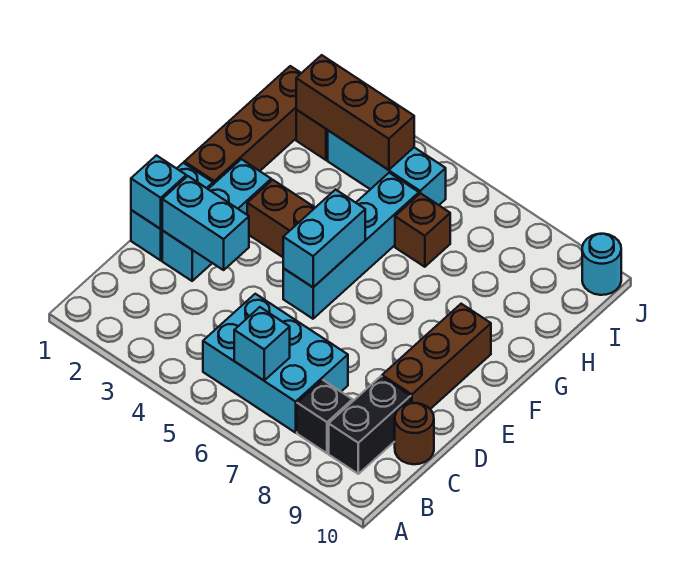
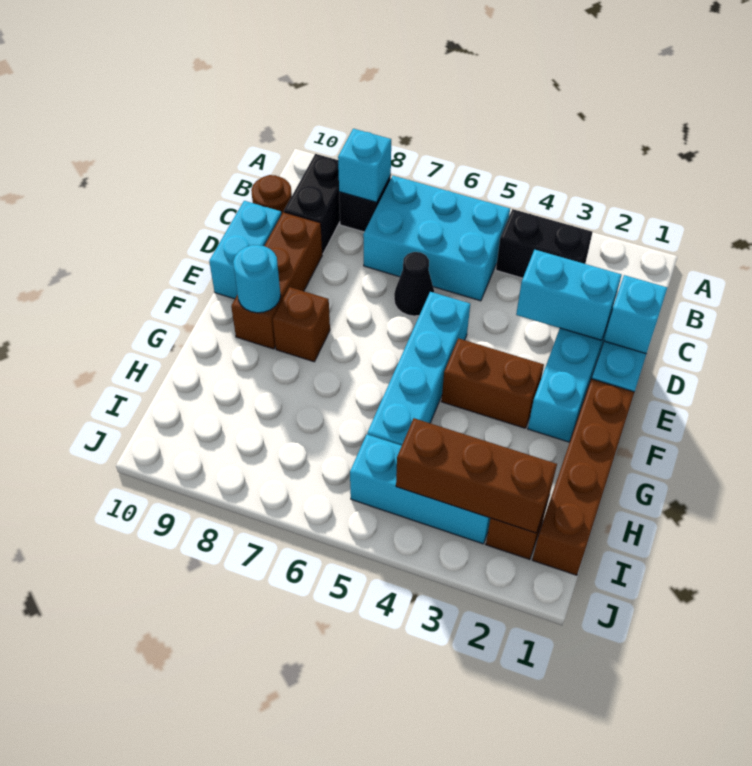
none -> black 1x2 brick [496,209,593,278]
cyan 1x1 brick [234,307,290,380] -> cyan 1x1 brick moved to [338,129,391,202]
none -> black 1x1 cone [394,252,434,316]
cyan 1x2 brick [283,190,365,287] -> cyan 1x2 brick moved to [209,201,282,299]
brown 1x1 brick [395,193,450,267] -> brown 1x1 brick moved to [273,287,330,362]
cyan 1x1 round brick [582,234,621,295] -> cyan 1x1 round brick moved to [233,245,281,313]

